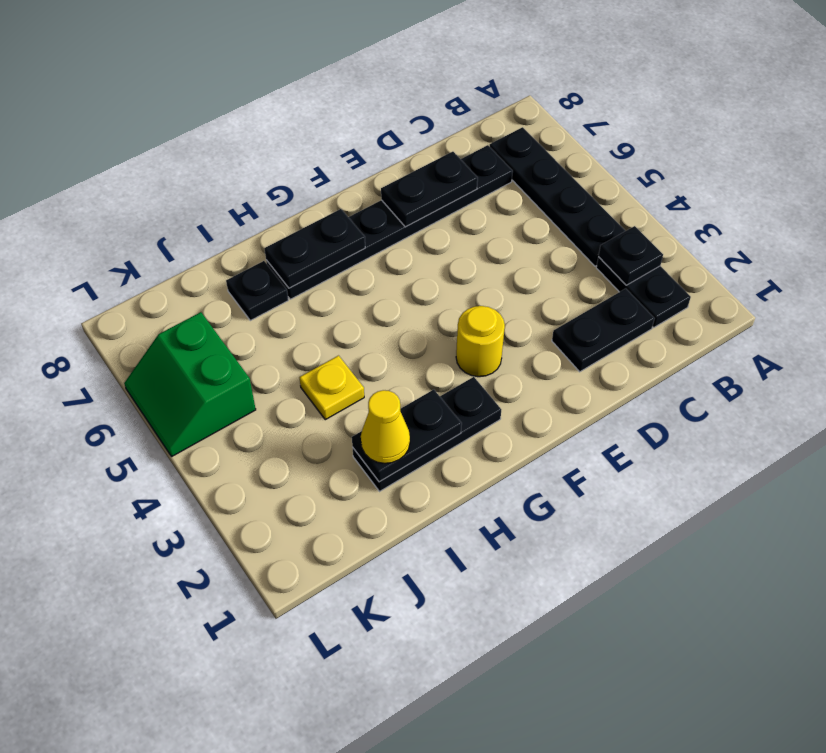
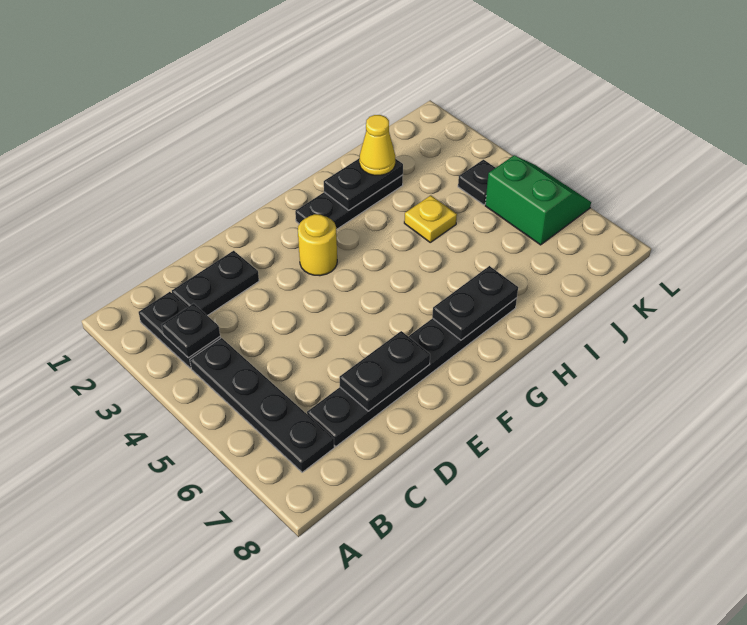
black 1x1 plate [226,261,288,321] -> black 1x1 plate moved to [458,160,495,205]

